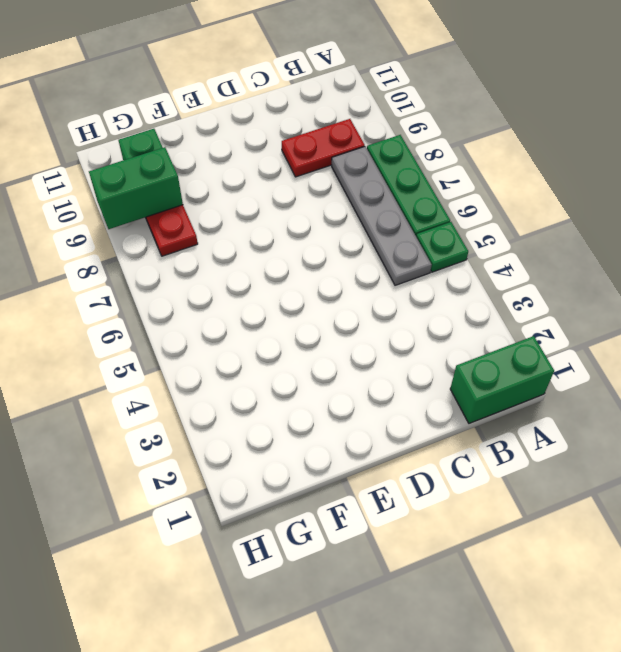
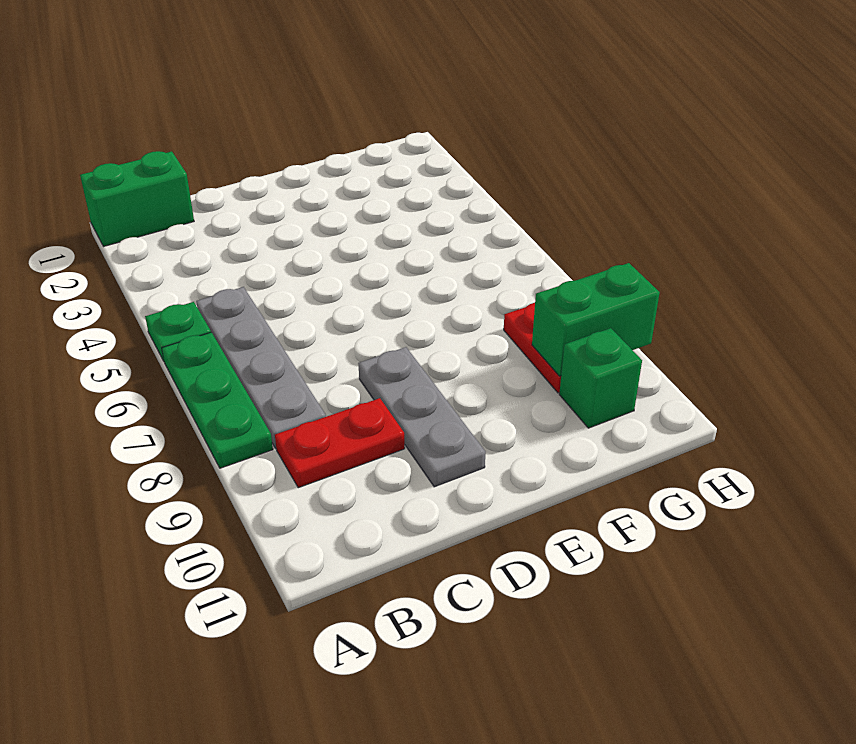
none -> grey 1x3 plate [358,347,485,487]

